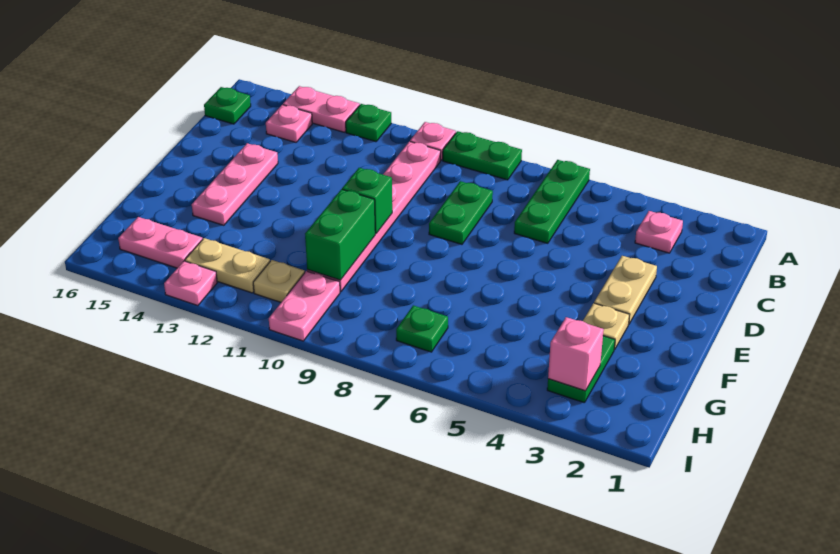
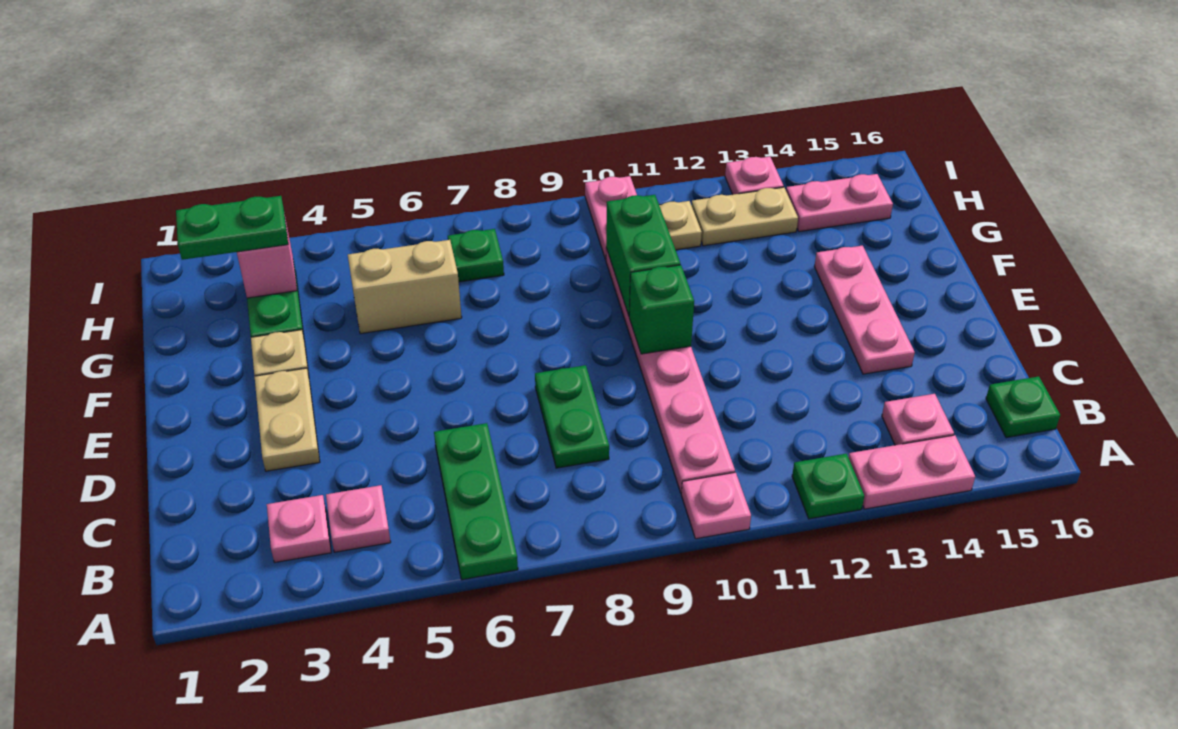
green 1x2 plate [443,131,522,180] -> green 1x2 plate moved to [176,196,288,260]
none -> pink 1x1 plate [326,485,391,552]
none -> tan 1x2 brick [348,240,462,334]

